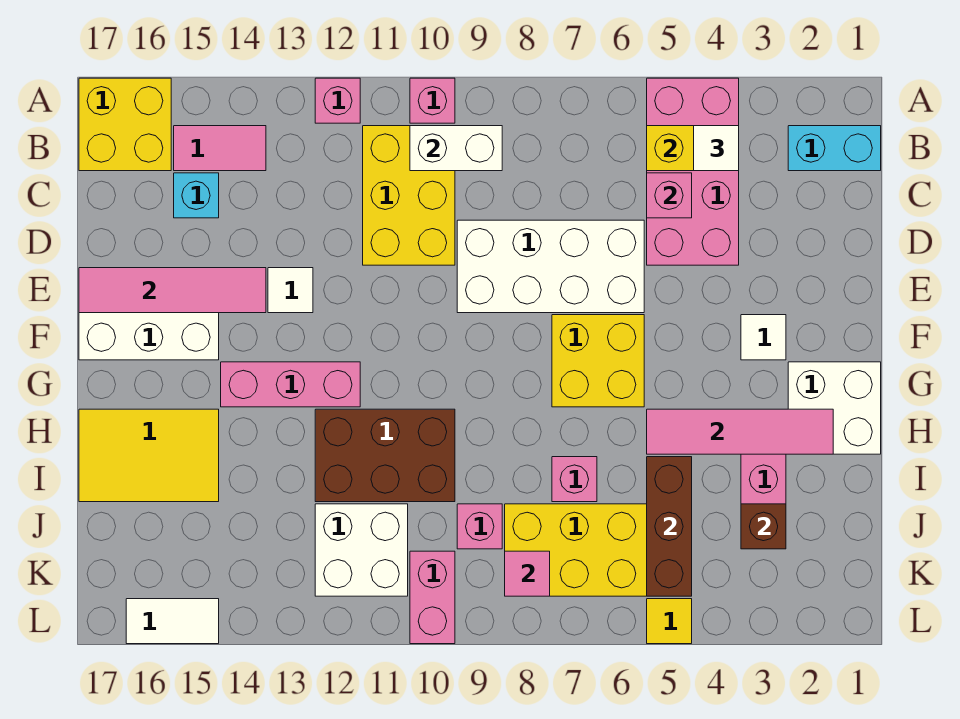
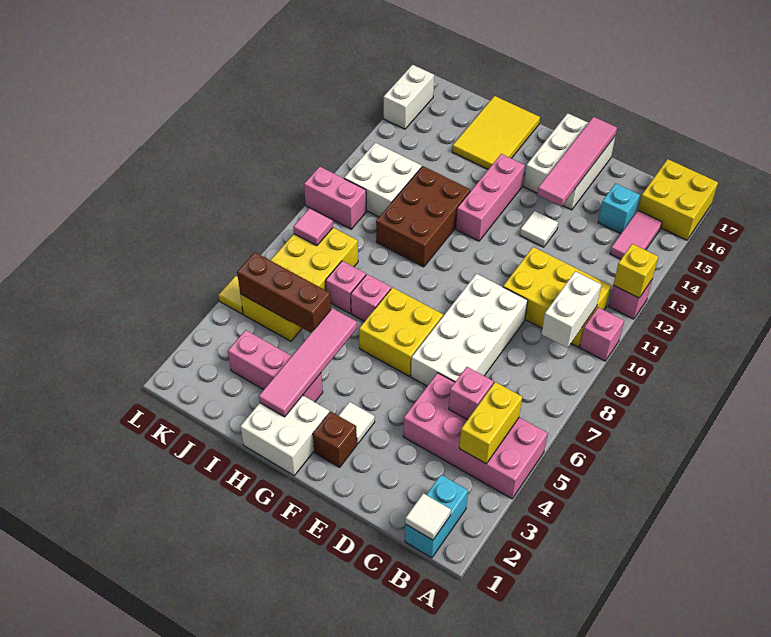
none -> yellow 1x1 brick [613,244,658,298]
white 1x1 tile [694,126,739,171] -> white 1x1 tile moved to [405,493,451,540]
brown 1x1 brick [741,504,786,549] -> brown 1x1 brick moved to [313,411,357,467]
pink 1x1 brick [457,504,502,549] -> pink 1x1 brick moved to [351,274,391,321]
white 1x2 tile [126,599,219,644] -> white 1x2 brick [384,65,434,129]

